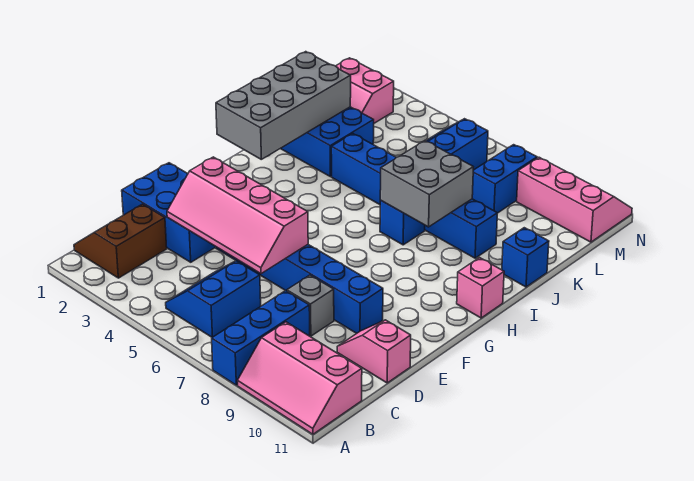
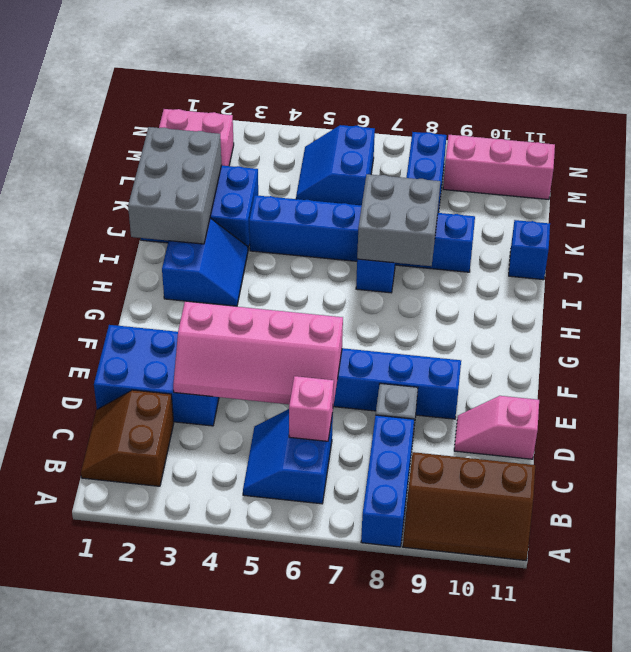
pink 2x3 slope [237,322,362,434] -> brown 2x3 slope [403,452,535,561]
grey 2x4 brick [216,52,351,159] -> grey 2x3 brick [128,127,222,244]
none -> blue 2x2 slope [162,218,248,306]
pink 1x1 brick [457,258,504,318] -> pink 1x1 brick moved to [289,376,334,441]

